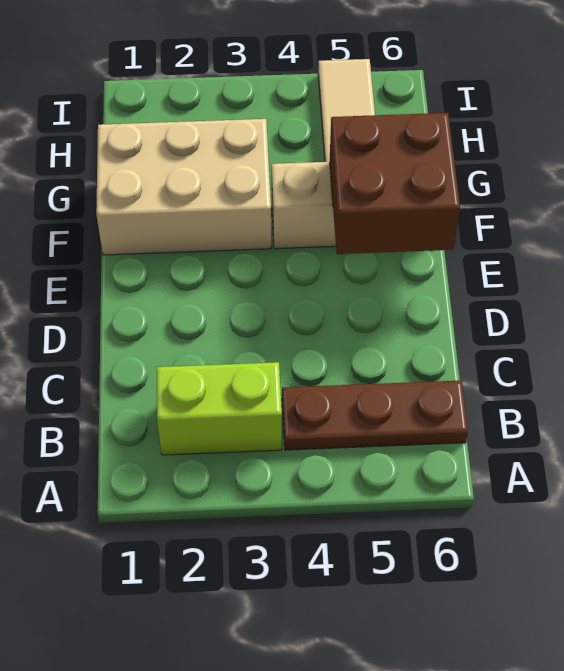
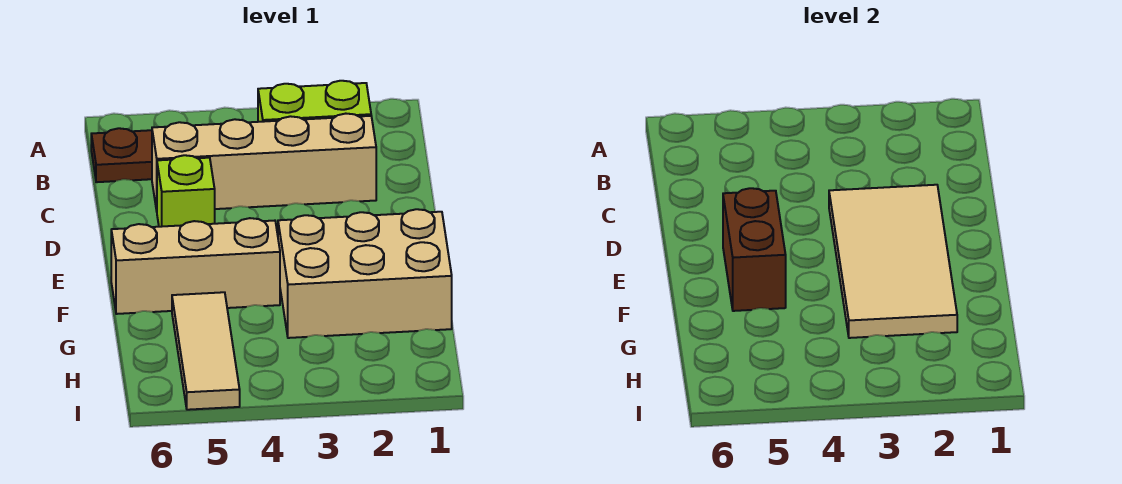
none -> tan 1x4 brick [152,114,376,211]
none -> tan 2x4 tile [829,185,957,338]
none -> lime 1x1 brick [157,155,215,227]
brown 2x2 brick [330,113,460,254] -> brown 1x2 brick [723,188,786,311]

